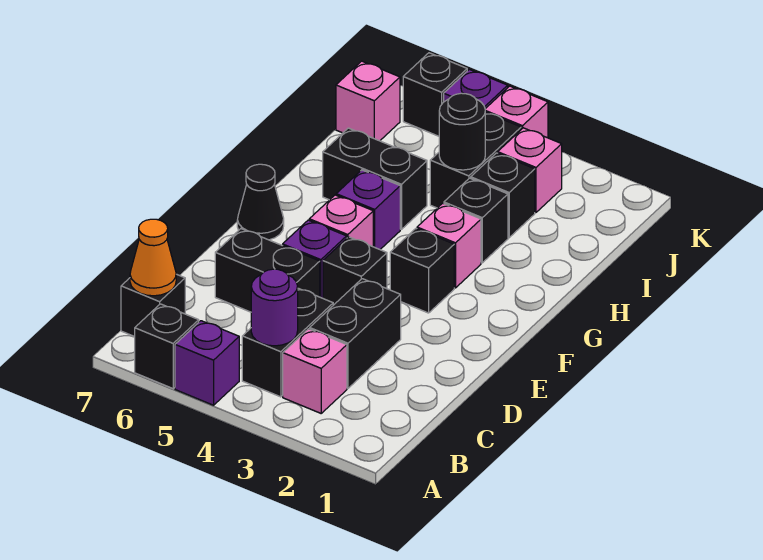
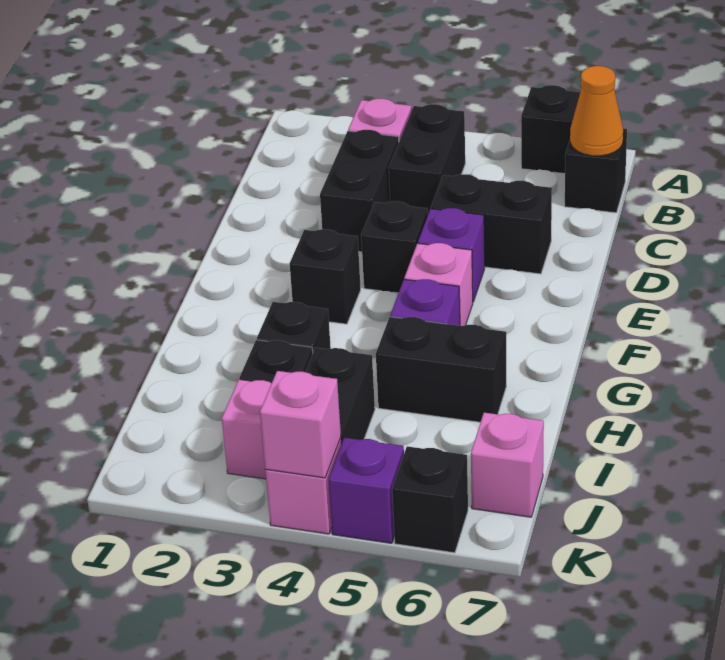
purple 1x1 brick [175,321,239,405] -> none
purple 1x1 round brick [251,269,298,346] -> none
black 1x1 cone [237,164,284,240] -> none
pink 1x1 brick [417,203,481,288] -> pink 1x1 brick moved to [260,371,341,478]
black 1x1 round brick [439,93,485,170] -> none

